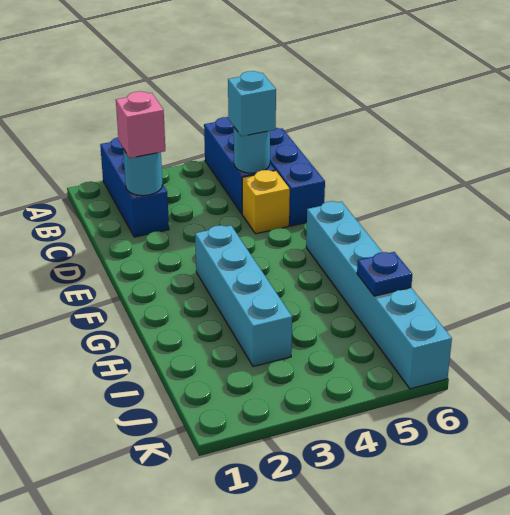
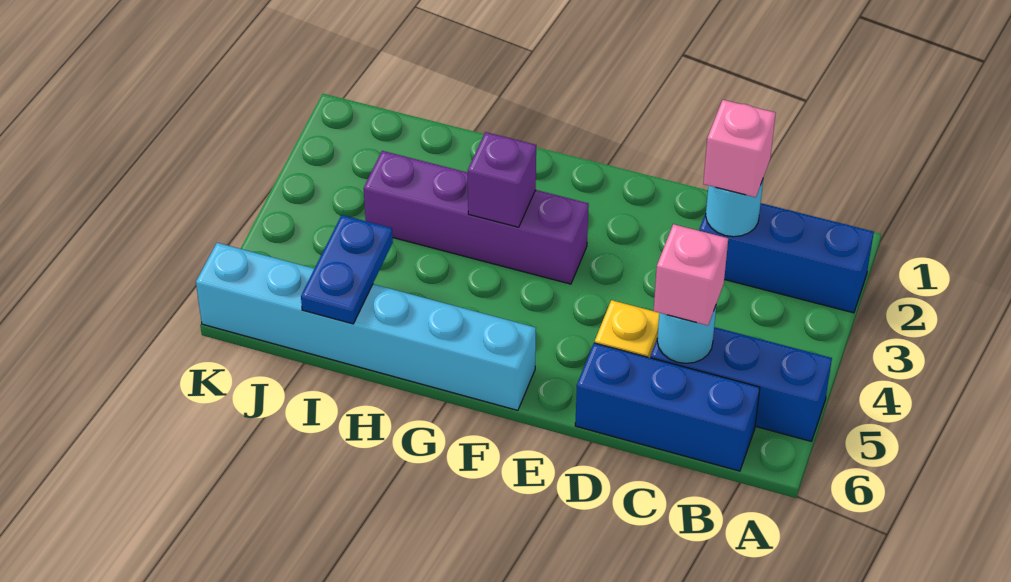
cyan 1x1 brick [228,71,276,136] -> pink 1x1 brick [654,224,728,325]
cyan 1x4 brick [195,225,292,367] -> purple 1x4 brick [364,151,589,284]
none -> purple 1x1 brick [468,132,536,227]
blue 1x1 plate [357,252,412,296] -> blue 1x2 plate [301,215,393,324]

